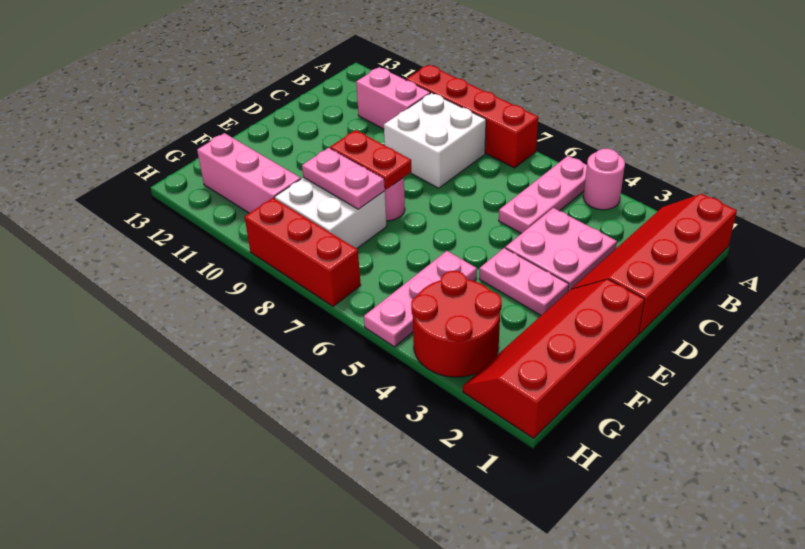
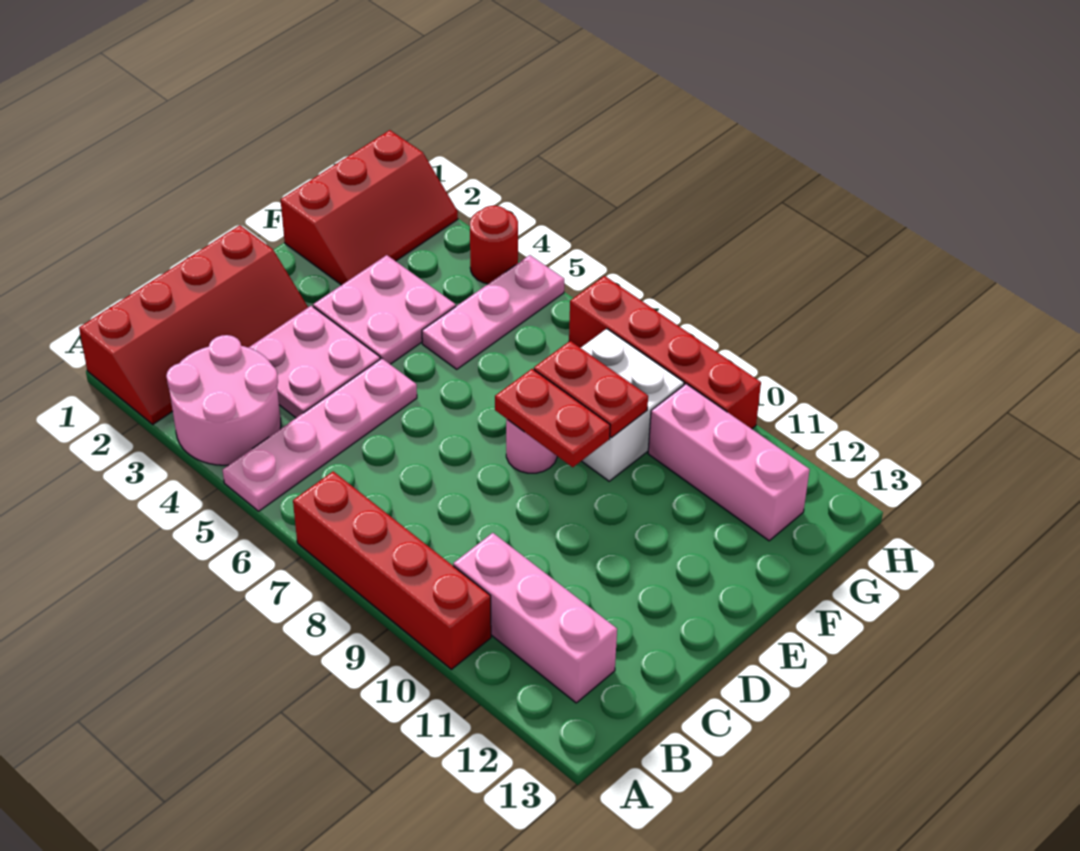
pink 1x1 round brick [583,149,625,210] -> pink 2x2 round brick [166,335,281,465]
pink 1x3 plate [499,156,587,234] -> pink 1x4 plate [223,358,417,511]
white 2x2 brick [384,93,486,188] -> none
pink 1x2 brick [356,67,430,129] -> pink 1x3 brick [453,533,617,703]
red 2x4 slope [463,279,645,438] -> red 2x3 slope [281,130,458,285]
pink 1x2 plate [479,248,569,315] -> pink 2x2 plate [313,255,456,364]
pink 1x2 plate [302,148,385,209] -> red 1x2 plate [534,341,648,438]
red 2x2 round brick [411,271,502,377] -> red 1x1 round brick [470,206,518,284]
red 1x3 brick [245,198,361,306] -> red 1x4 brick [569,276,761,429]

